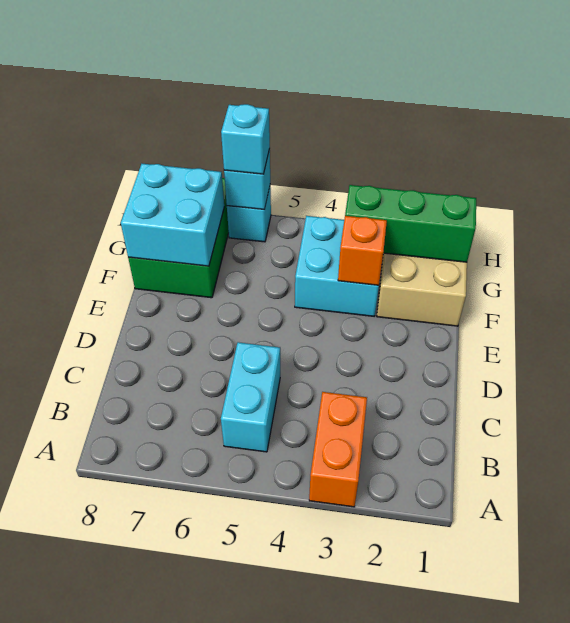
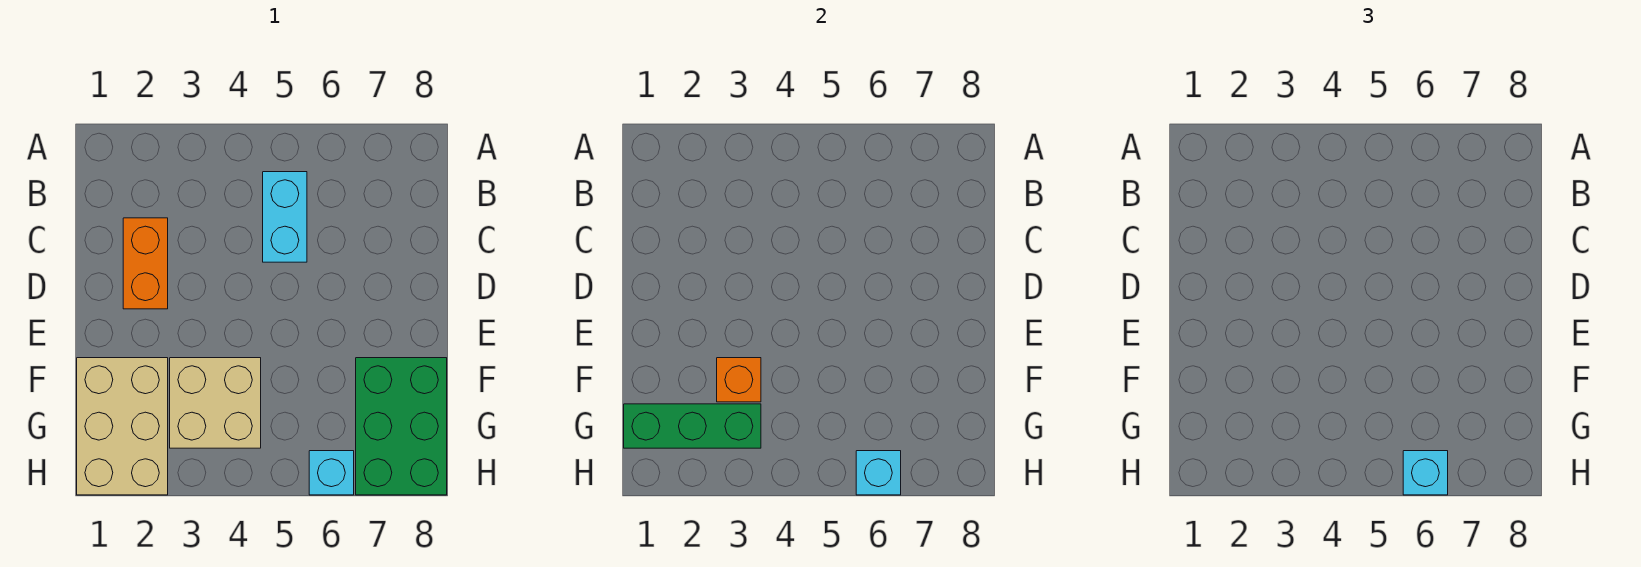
orange 1x2 brick [309,392,367,507] -> orange 1x2 brick moved to [123,218,168,309]
cyan 2x2 brick [295,216,379,316] -> tan 2x2 brick [170,358,261,448]
cyan 2x2 brick [121,164,224,266] -> none

